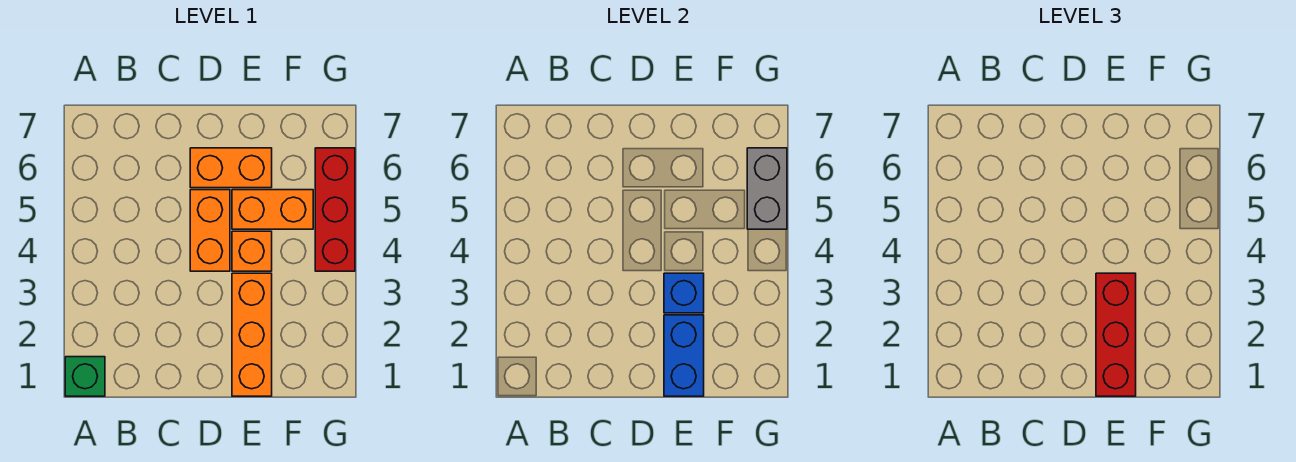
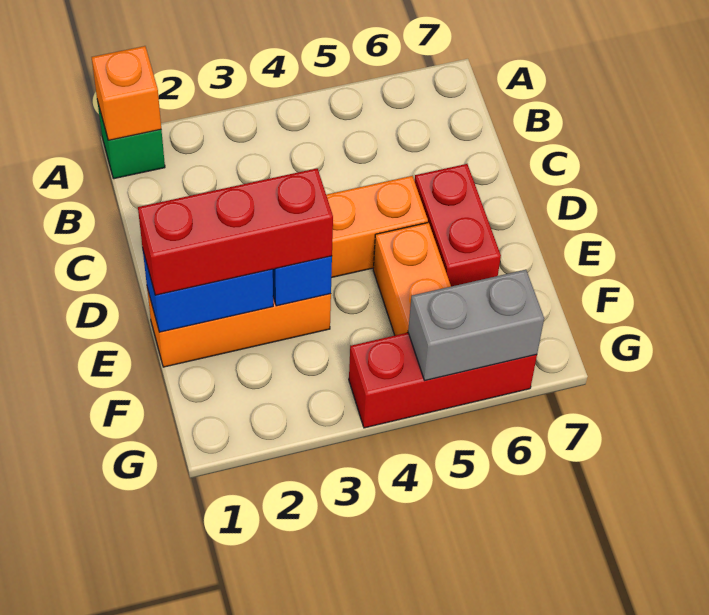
orange 1x2 brick [190,148,272,188] -> red 1x2 brick [415,164,501,287]
orange 1x1 brick [232,231,272,271] -> orange 1x1 brick moved to [92,46,161,140]

